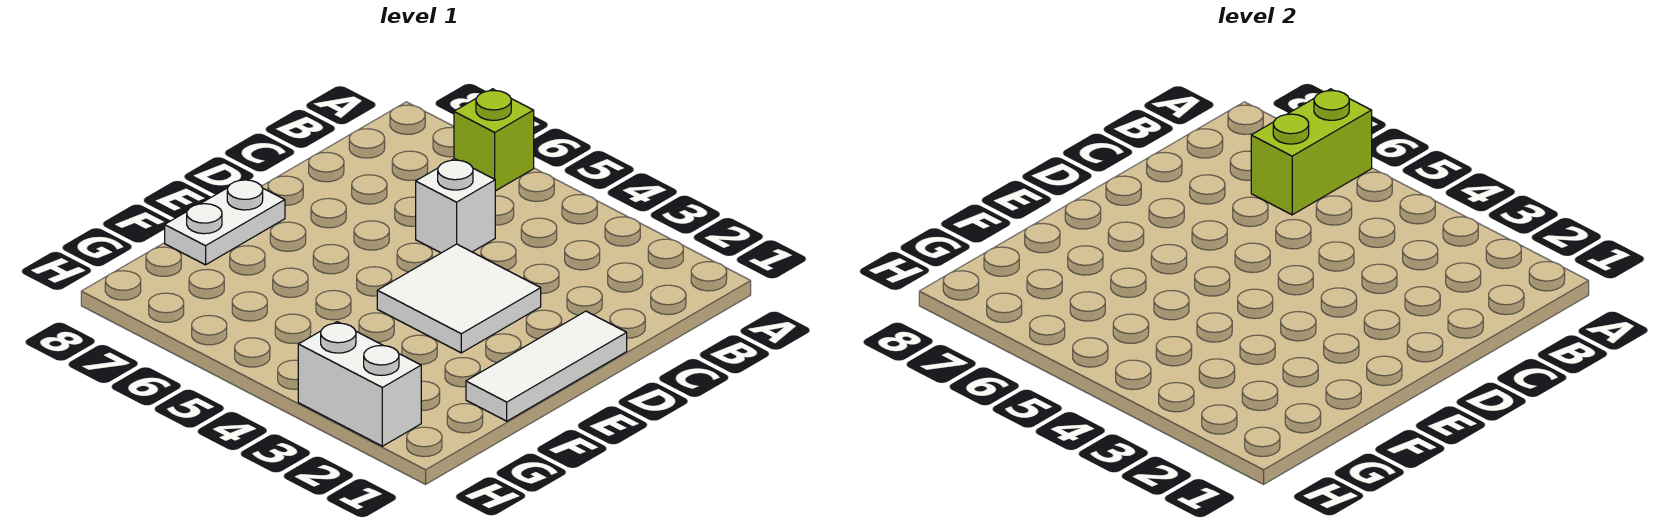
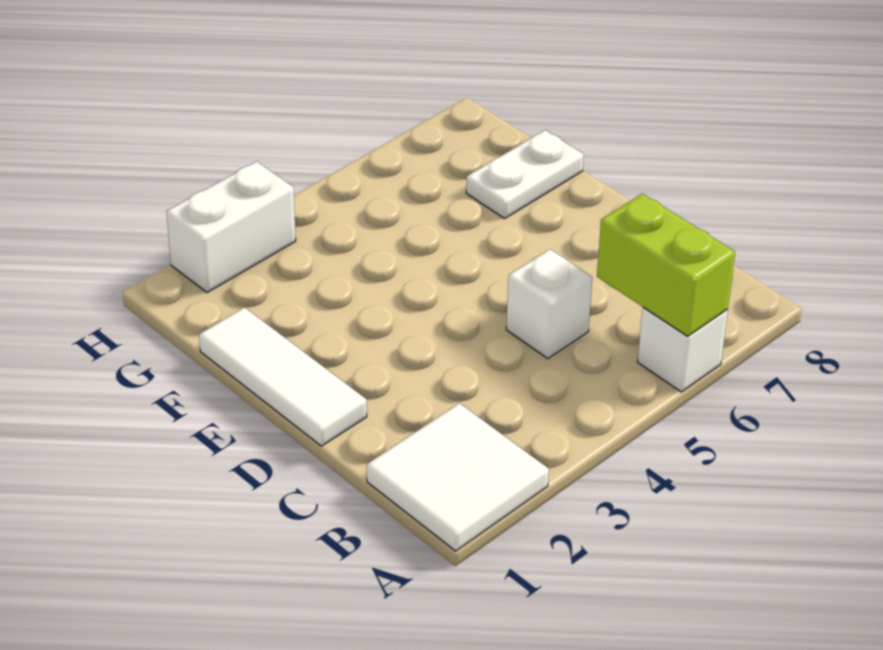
lime 1x1 brick [454,89,534,191] -> white 1x1 brick [638,307,728,392]
white 2x2 tile [377,244,541,353] -> white 2x2 tile moved to [367,403,549,551]
white 1x2 plate [165,179,285,265] -> white 1x2 plate turned to [466,130,584,219]

